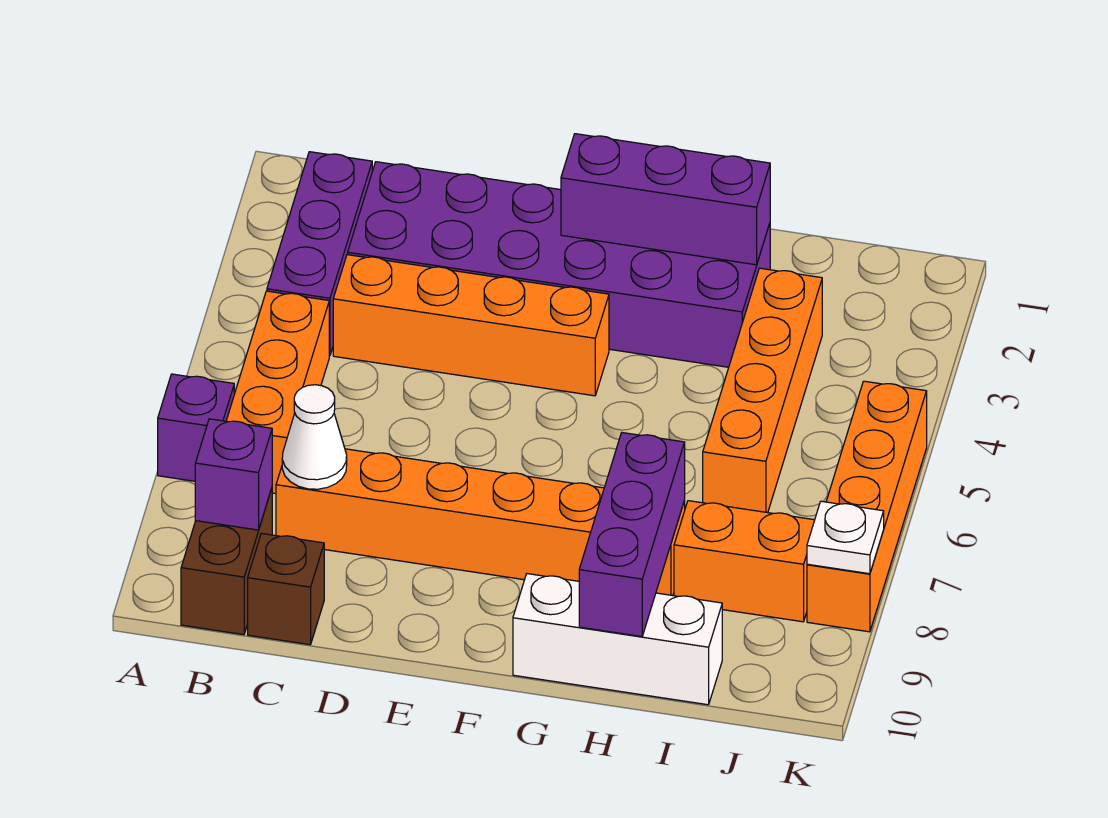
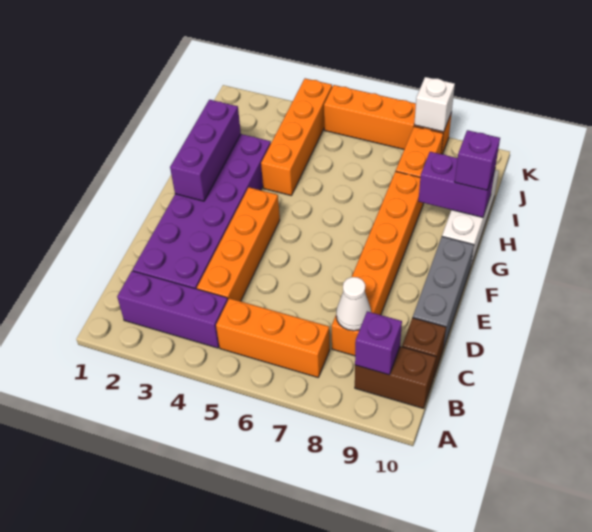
purple 1x1 brick [158,374,234,481] -> purple 1x1 brick moved to [455,130,500,190]
none -> grey 1x3 brick [413,237,474,349]
purple 1x3 brick [579,433,685,637] -> purple 1x2 brick [418,152,495,217]
orange 1x4 brick [703,268,822,513] -> orange 1x4 brick turned to [261,78,332,196]
white 1x1 plate [807,501,884,574] -> white 1x1 brick [414,77,455,132]

